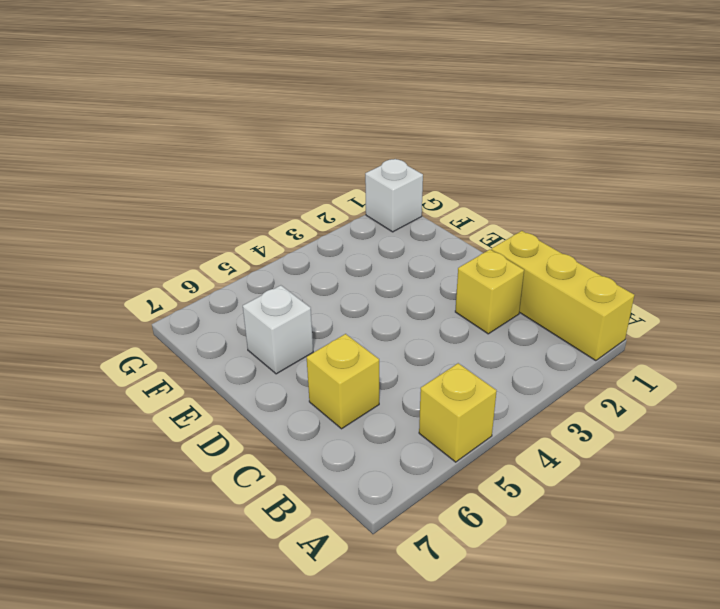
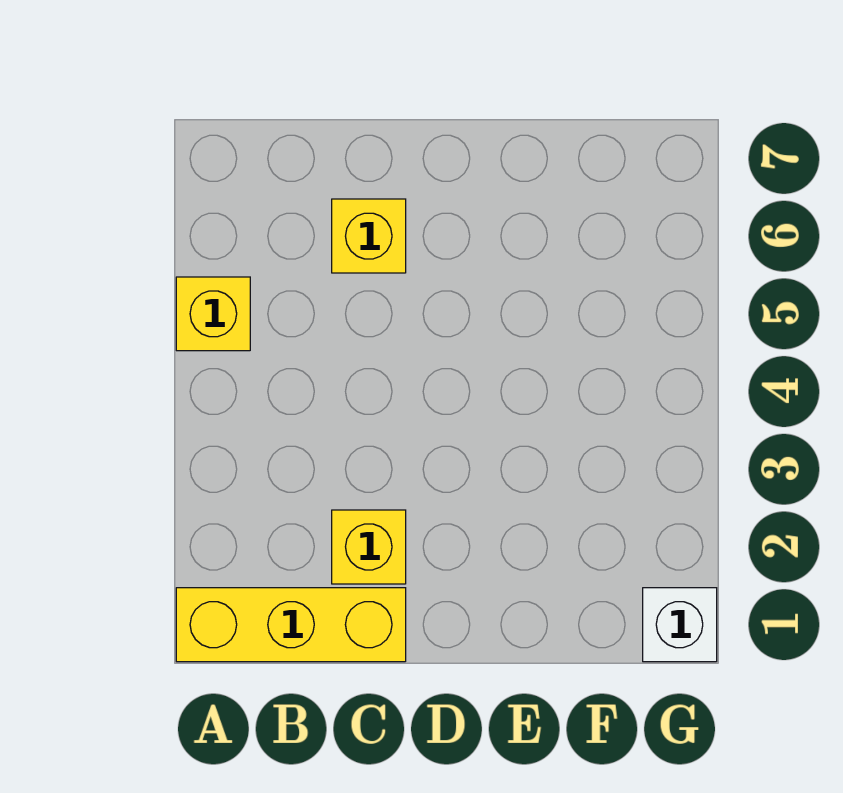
white 1x1 brick [243,285,313,374] -> none

